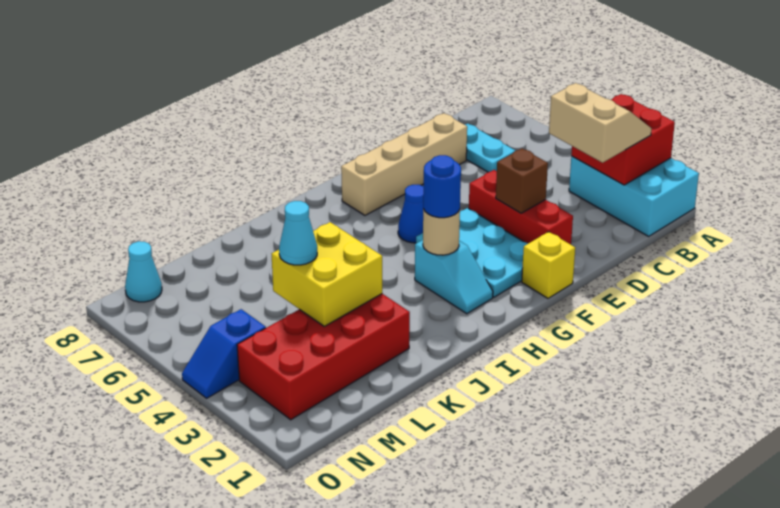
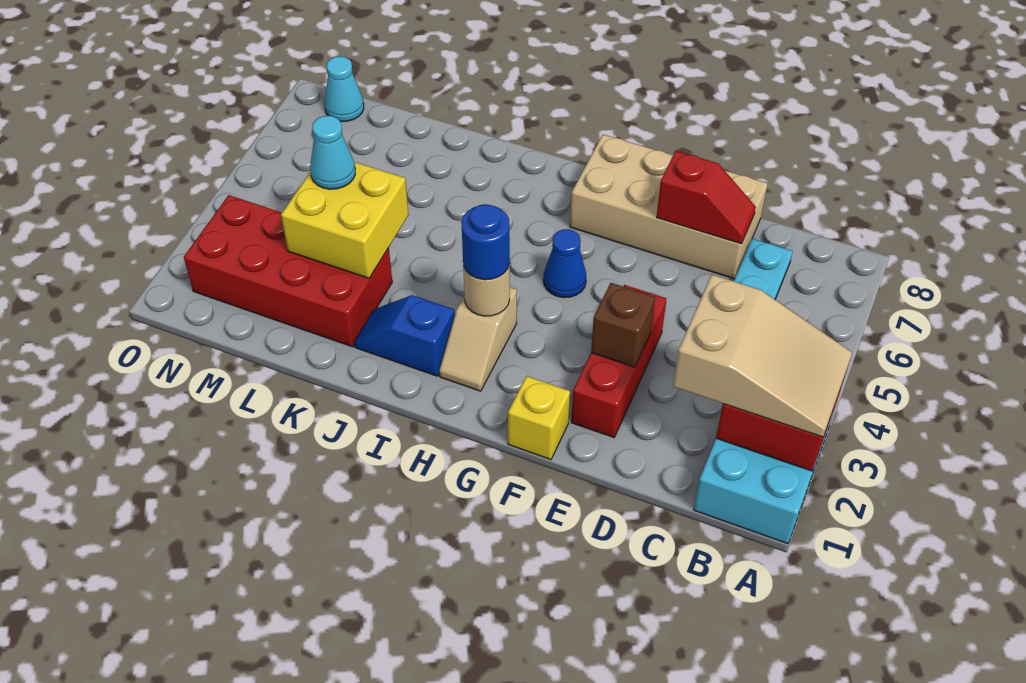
tan 2x2 slope [549,83,651,163] -> tan 2x3 slope [673,275,852,437]
tan 1x4 brick [341,113,467,215] -> tan 2x4 brick [570,135,768,279]
none -> red 1x2 slope [657,151,756,244]
cyan 2x3 plate [416,208,528,297] -> none
cyan 1x2 slope [415,240,493,314] -> tan 1x2 slope [439,287,517,391]
blue 1x2 slope [182,309,266,398] -> blue 1x2 slope moved to [354,295,455,376]

